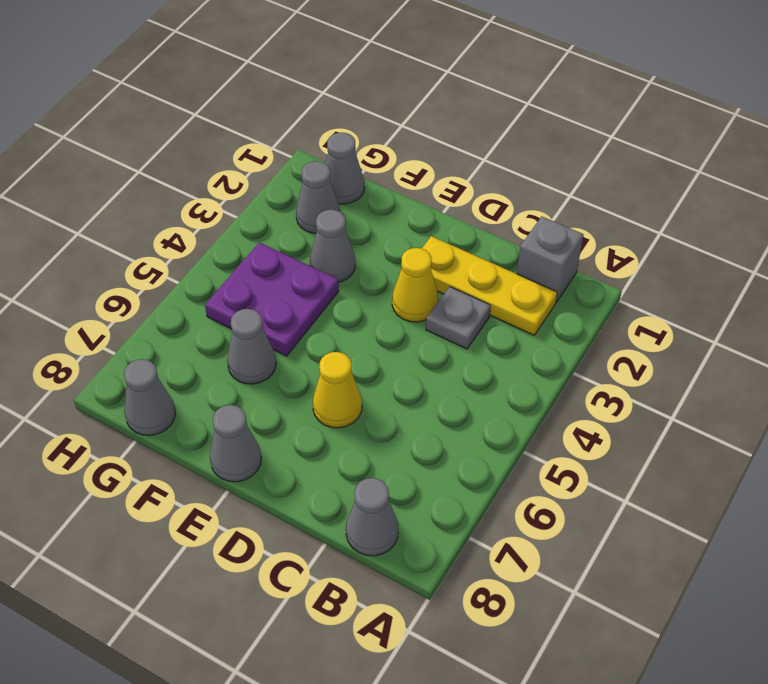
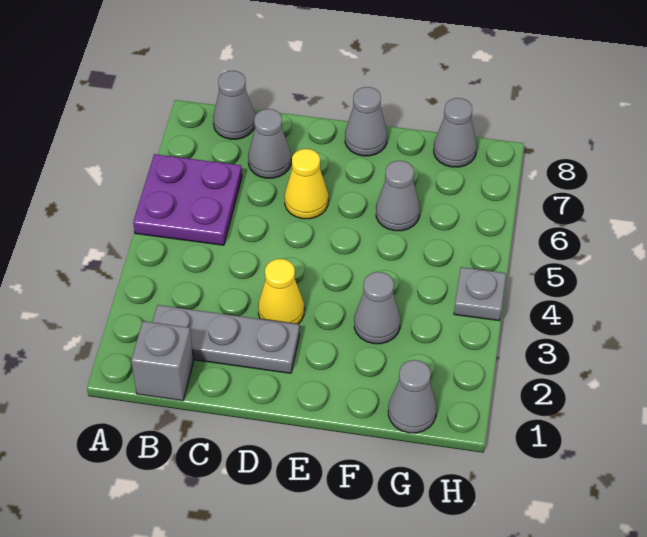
yellow 1x3 plate [422,236,557,335] -> grey 1x3 plate [153,305,300,373]
grey 1x1 plate [426,287,491,349] -> grey 1x1 plate moved to [454,267,506,321]
purple 2x2 plate [205,242,339,356] -> purple 2x2 plate moved to [133,154,242,245]
grey 1x1 cone [296,161,340,233] -> grey 1x1 cone moved to [248,109,291,178]

